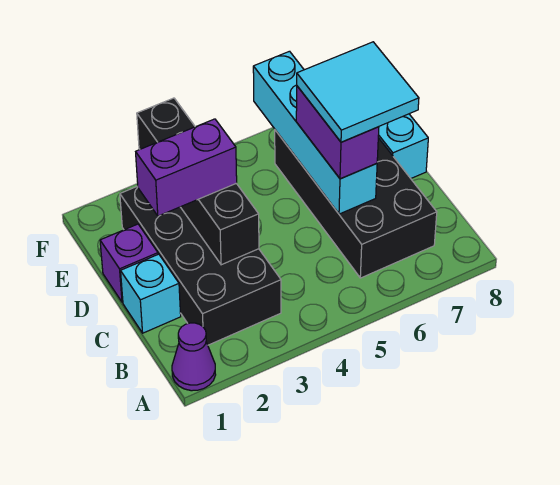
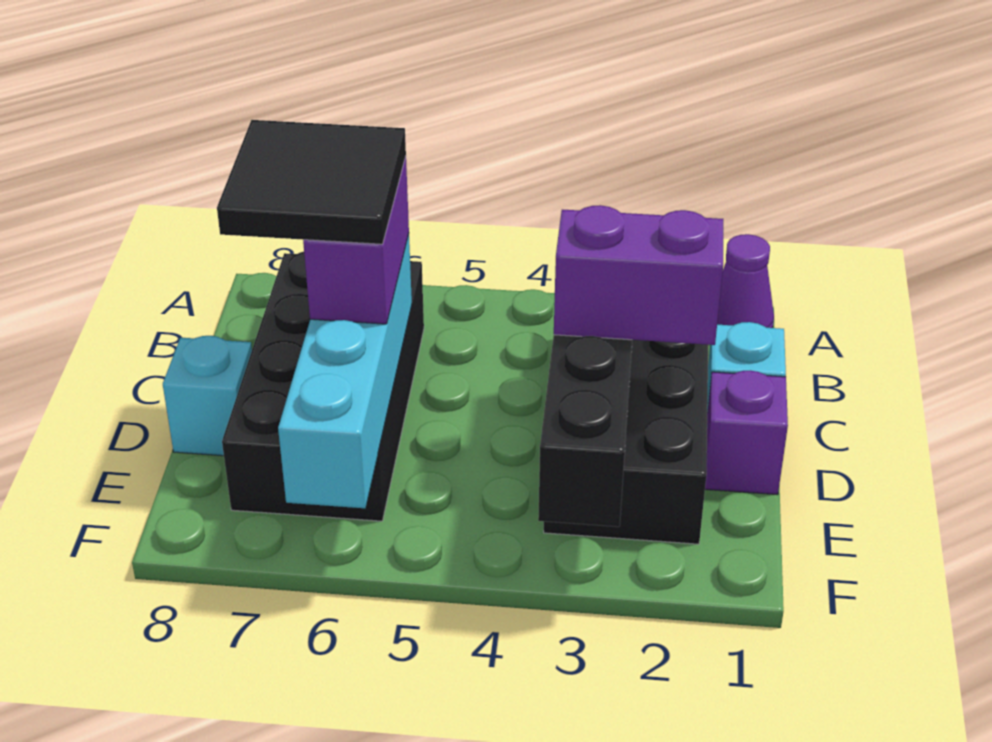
cyan 2x2 tile [297,42,419,142] -> black 2x2 tile [217,120,406,244]

